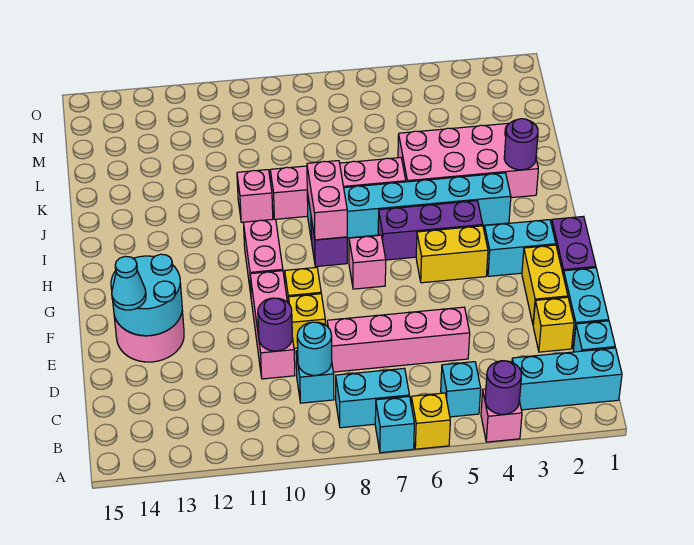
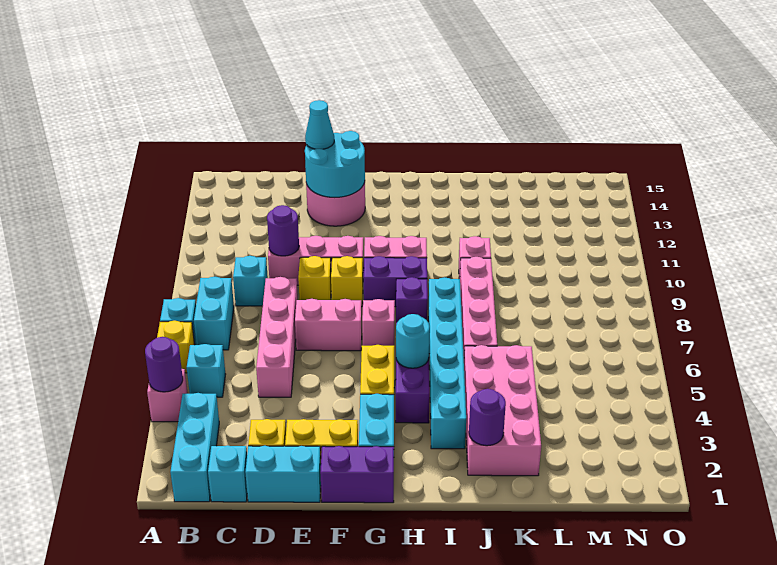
cyan 1x1 round brick [297,322,332,375] -> cyan 1x1 round brick moved to [396,314,430,368]
none -> purple 1x2 brick [364,256,427,307]
pink 1x2 brick [307,161,347,240] -> pink 1x2 brick moved to [295,299,362,351]

